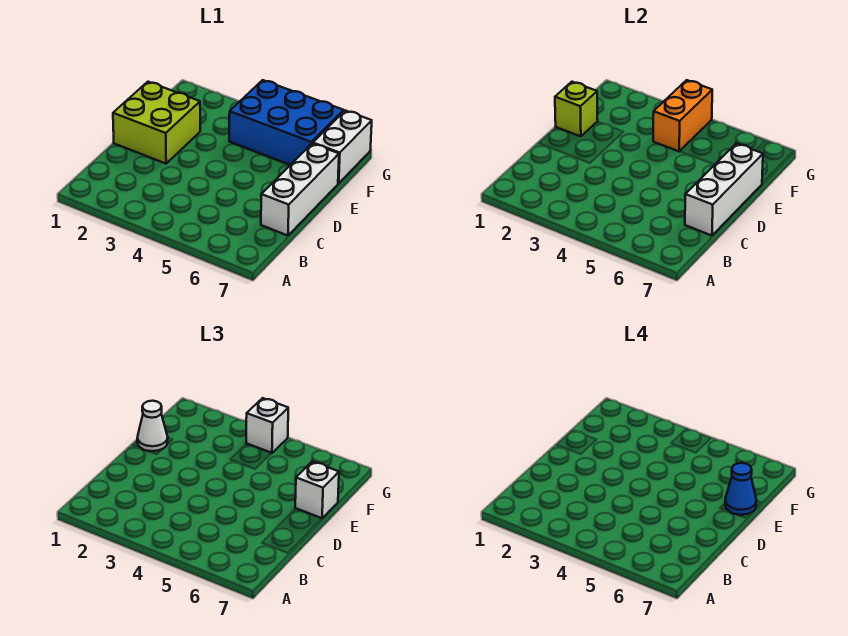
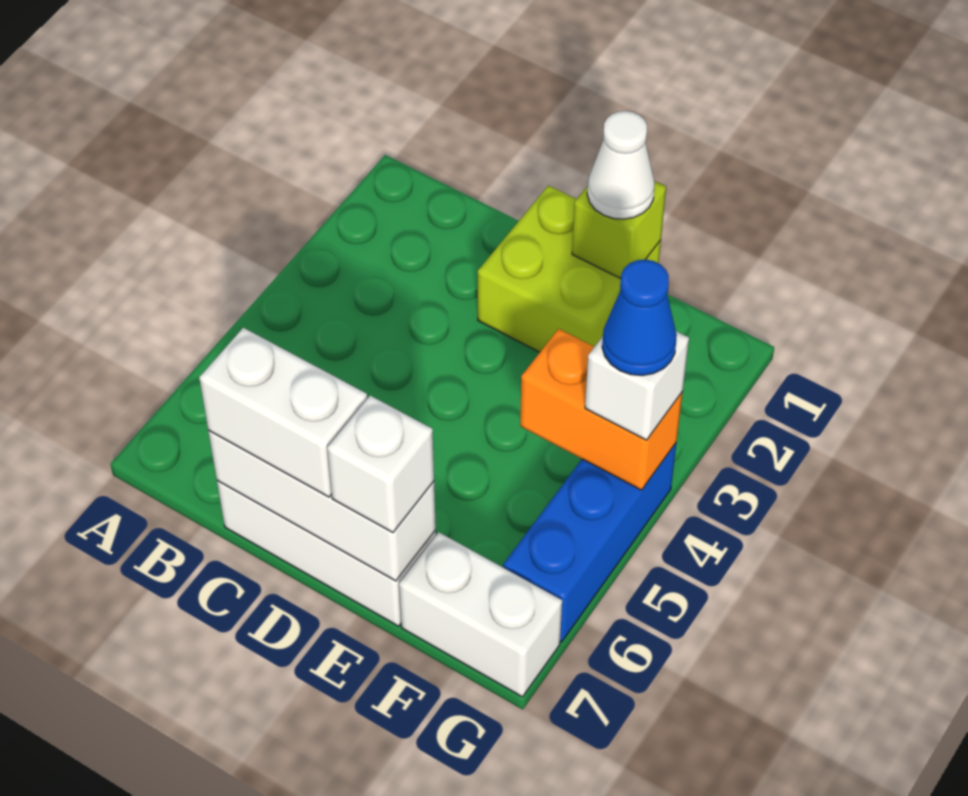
none -> white 1x2 brick [199,328,367,497]
blue 1x1 cone [725,463,756,515] -> blue 1x1 cone moved to [602,260,677,376]
blue 2x3 brick [229,80,344,165] -> blue 1x3 brick [503,443,676,642]

